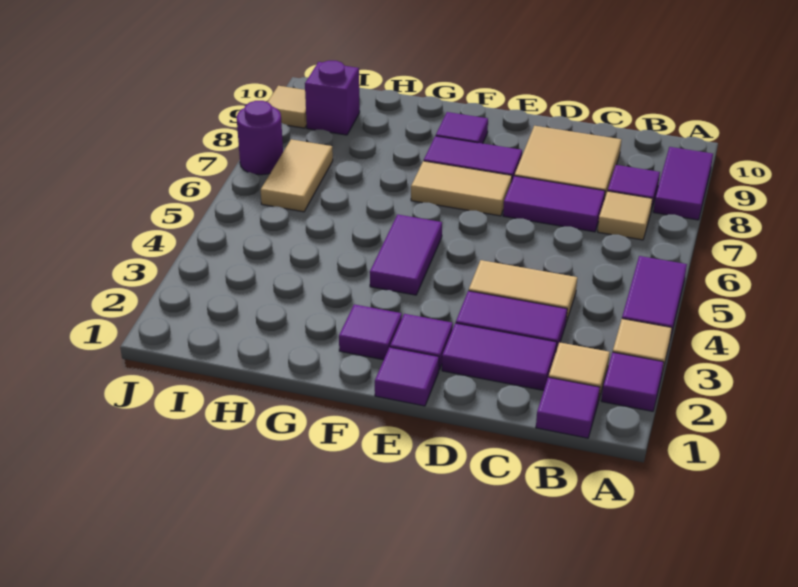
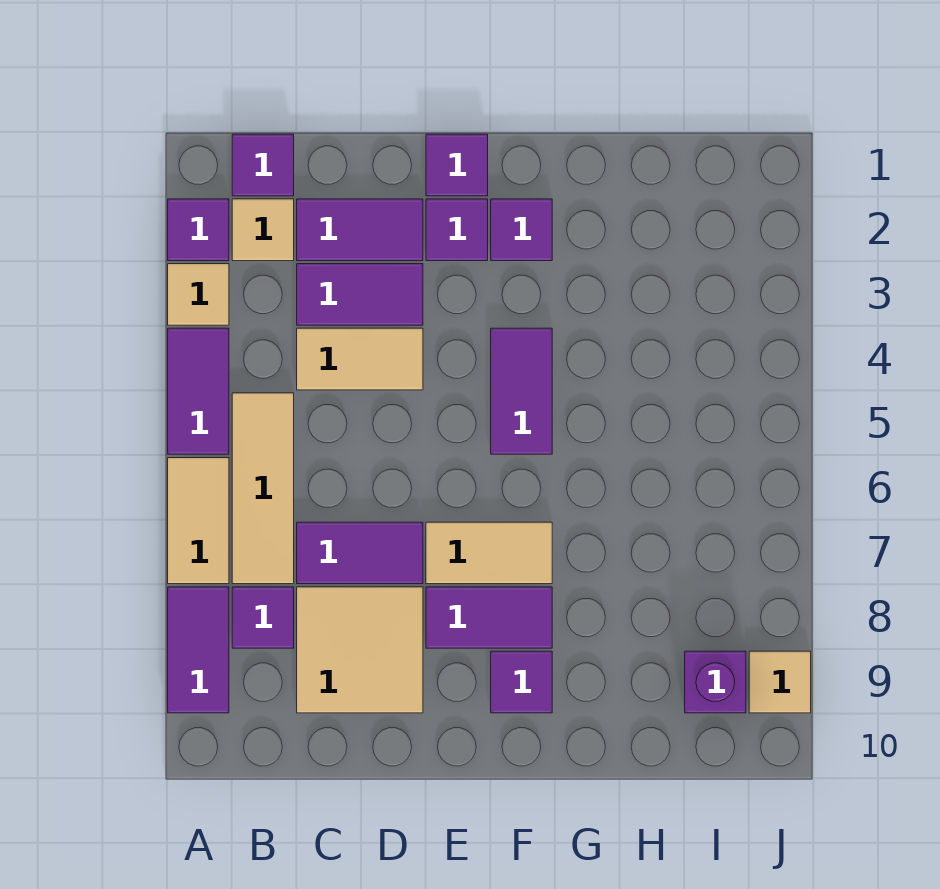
tan 1x1 tile [598,191,653,240] -> tan 1x3 tile [232,393,294,584]
tan 1x2 tile [261,139,333,212] -> tan 1x2 tile moved to [168,458,229,584]
purple 1x1 round brick [237,101,283,175] -> none

